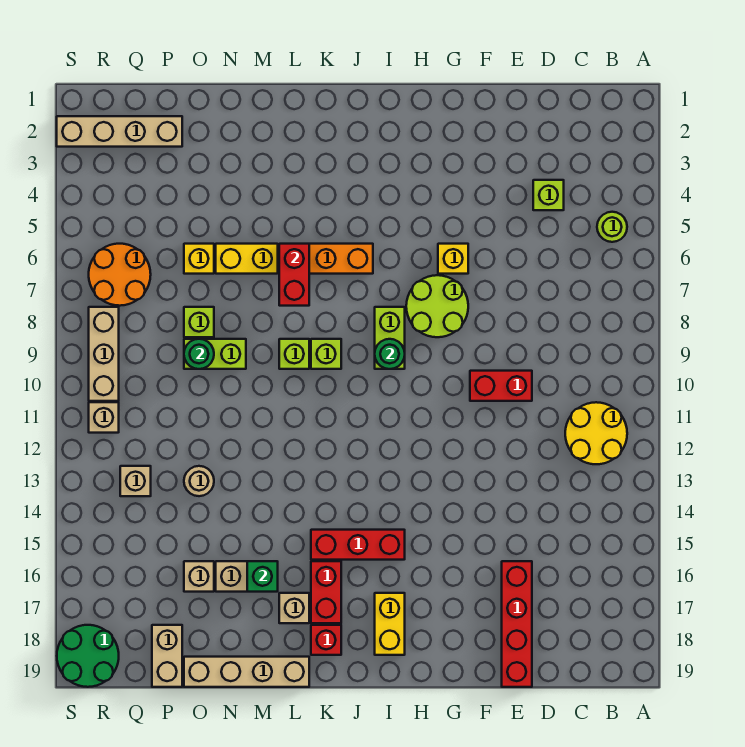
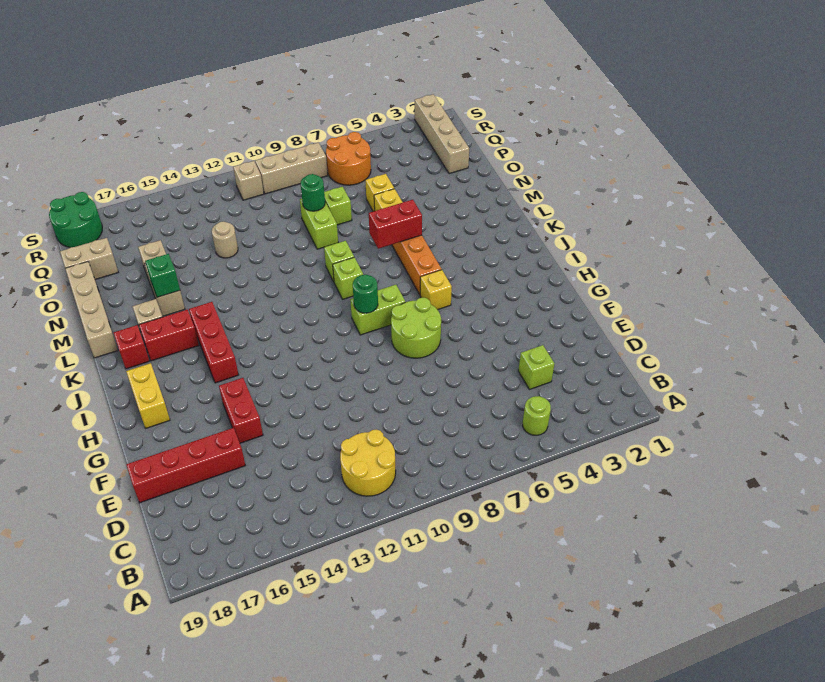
red 1x2 brick [470,371,532,401] -> red 1x2 brick moved to [219,378,263,443]
yellow 1x1 brick [438,244,468,274] -> yellow 1x1 brick moved to [420,270,452,310]
yellow 1x2 brick [375,593,405,655] -> yellow 1x2 brick turned to [126,363,170,428]
tan 1x1 brick [120,466,151,496] -> none

